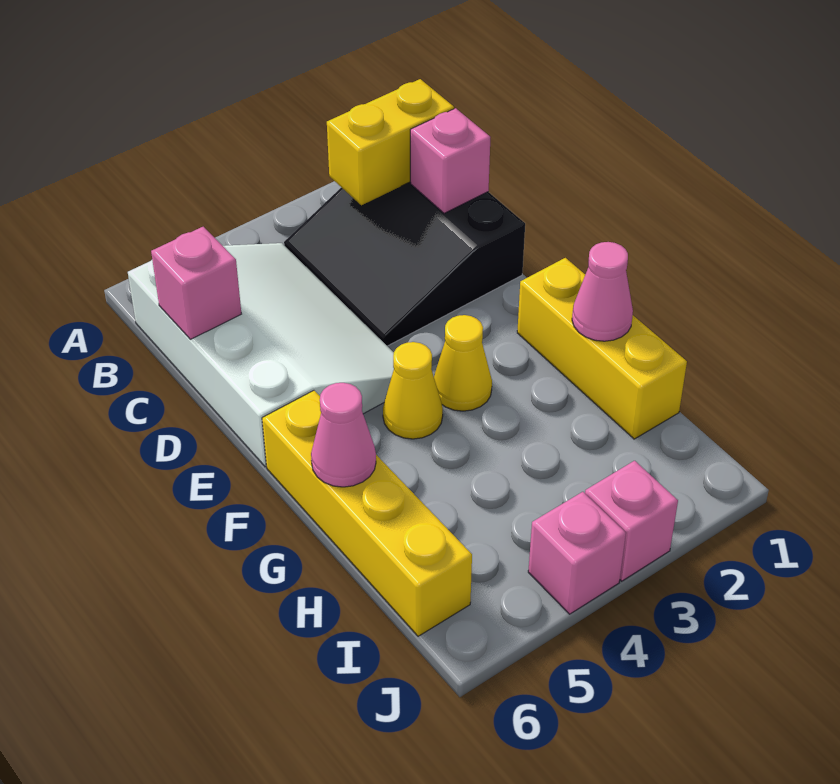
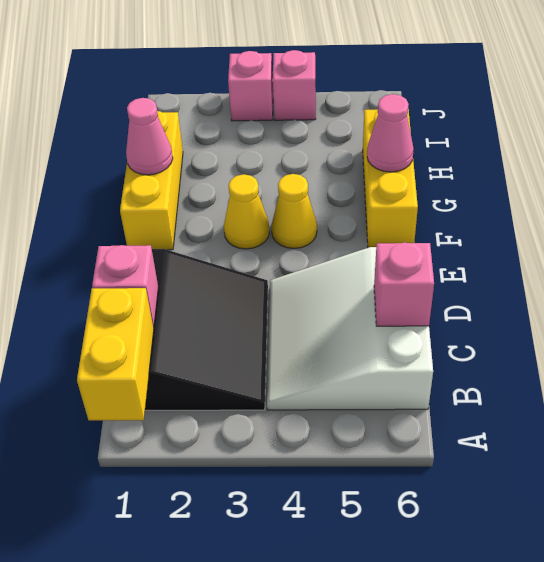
yellow 1x2 brick [327,79,454,205] -> yellow 1x2 brick turned to [77,288,154,420]
white 3x4 slope [128,243,394,467] -> white 3x3 slope [267,247,433,410]
yellow 1x4 brick [262,391,472,636] -> yellow 1x3 brick [363,109,418,248]

